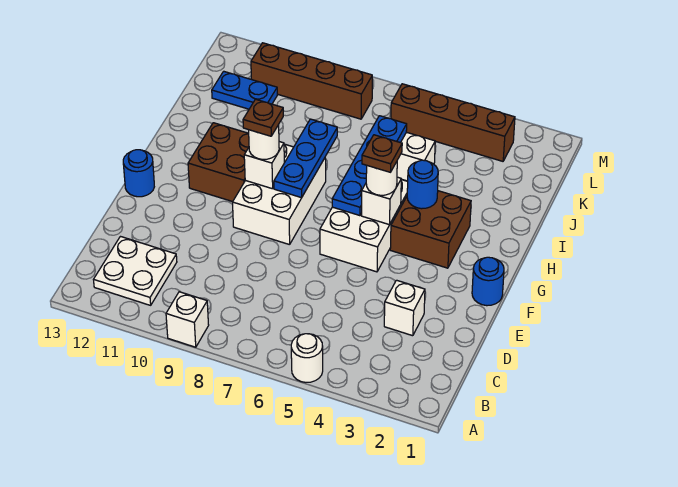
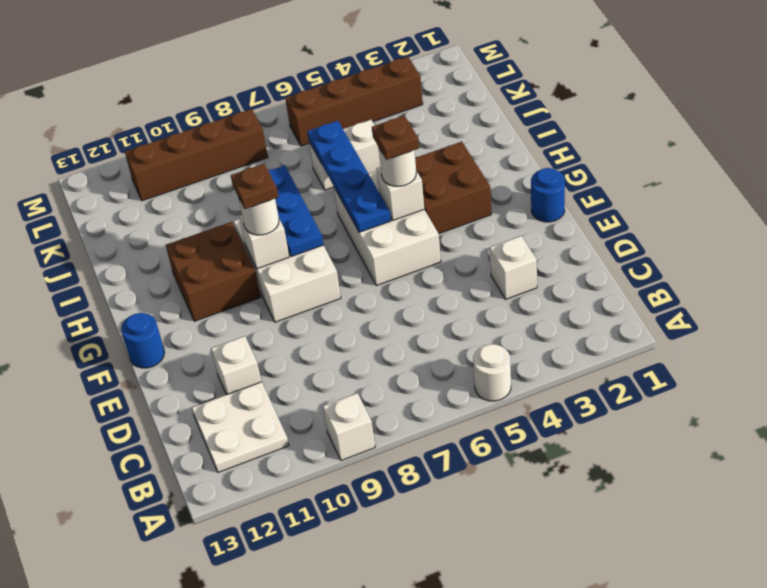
none -> white 1x1 brick [211,336,261,395]
blue 1x1 round brick [407,160,438,209] -> none
blue 1x2 plate [212,71,277,109] -> none

